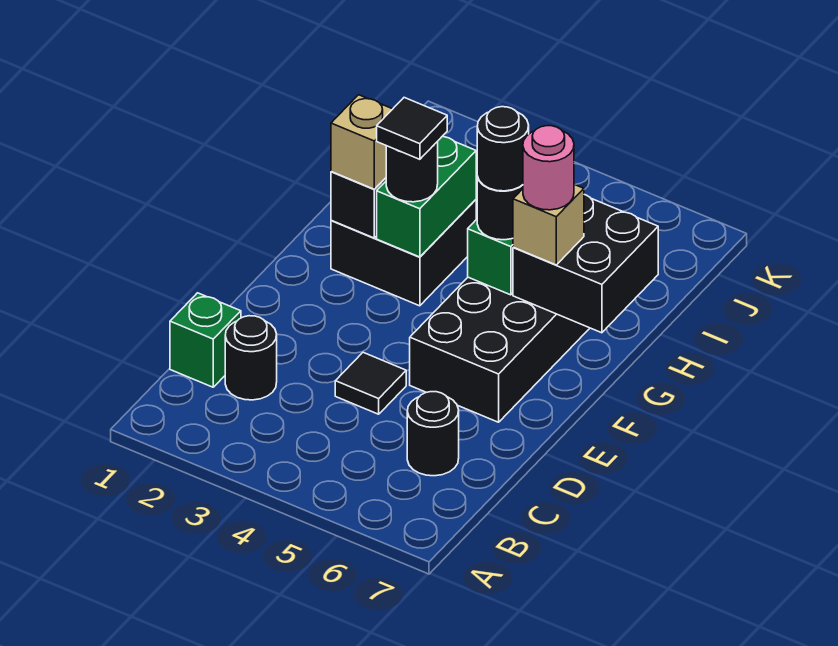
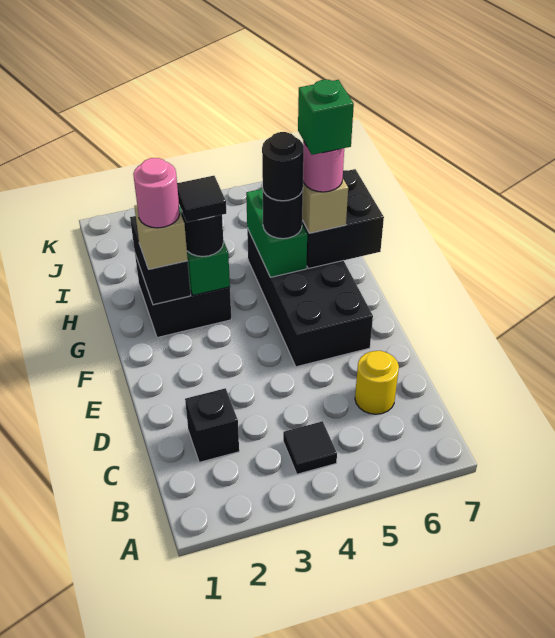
green 1x1 brick [170,293,241,387] -> green 1x1 brick moved to [298,80,354,155]
black 1x1 round brick [225,316,277,400] -> black 1x1 brick [185,388,239,462]
black 1x1 round brick [407,392,459,476] -> yellow 1x1 round brick [355,351,399,414]
black 1x1 tile [335,352,406,414] -> black 1x1 tile moved to [283,421,337,474]
none -> pink 1x1 round brick [133,158,180,228]

